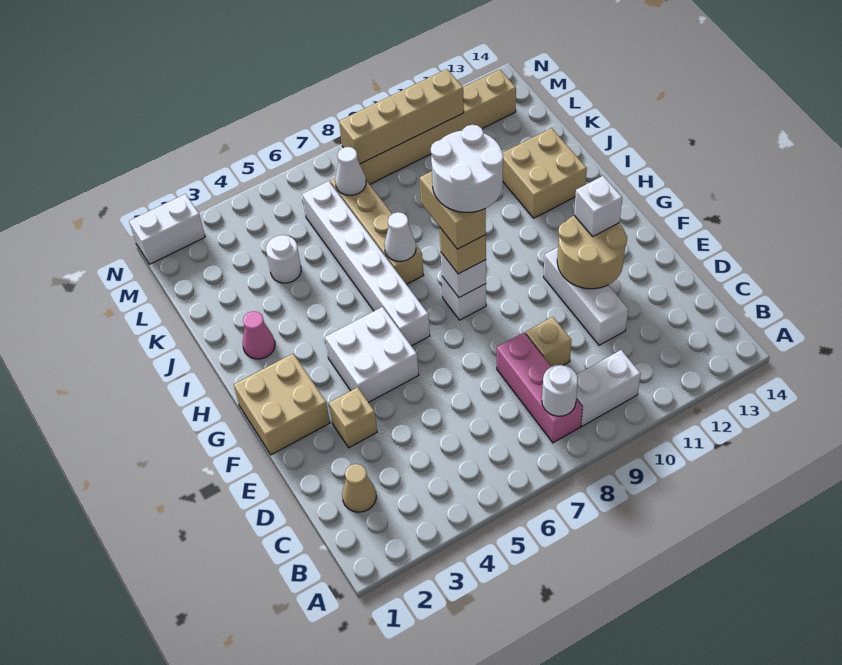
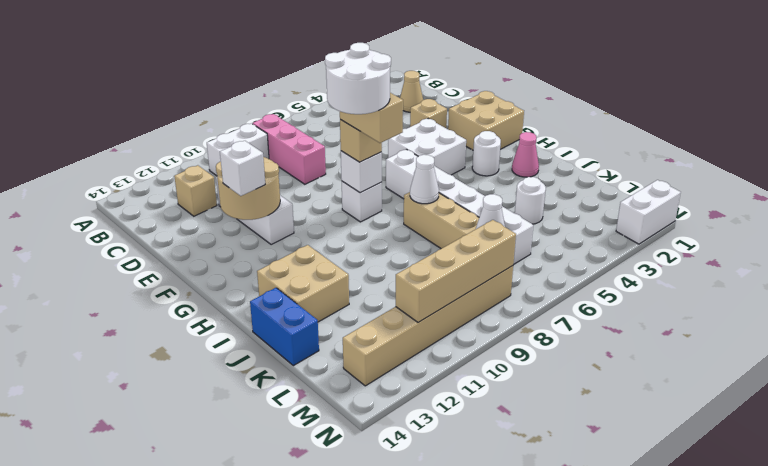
white 1x1 round brick [542,365,578,416] -> white 1x1 round brick moved to [472,131,501,176]
tan 1x1 brick [526,317,572,367] -> tan 1x1 brick moved to [174,165,217,216]
none -> blue 1x2 brick [250,288,319,366]

